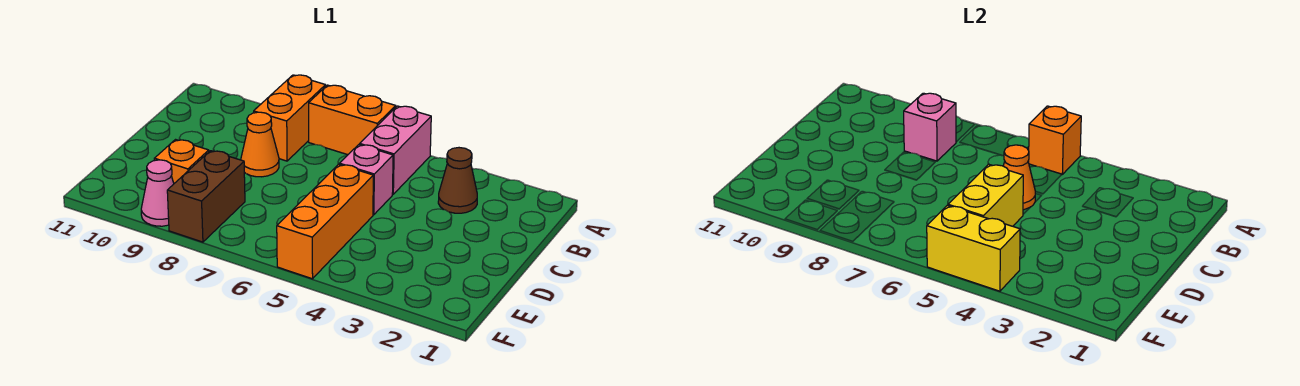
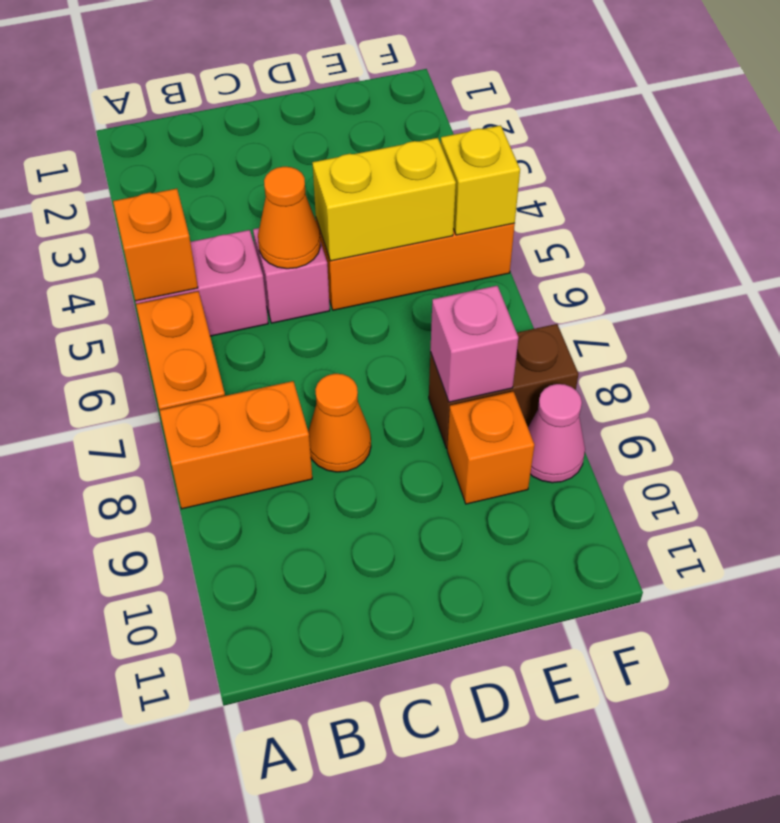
brown 1x1 cone [438,148,477,213] -> none
pink 1x1 brick [904,93,956,161] -> pink 1x1 brick moved to [430,286,518,402]
yellow 1x2 brick [927,205,1020,291] -> yellow 1x1 brick [441,125,520,235]

